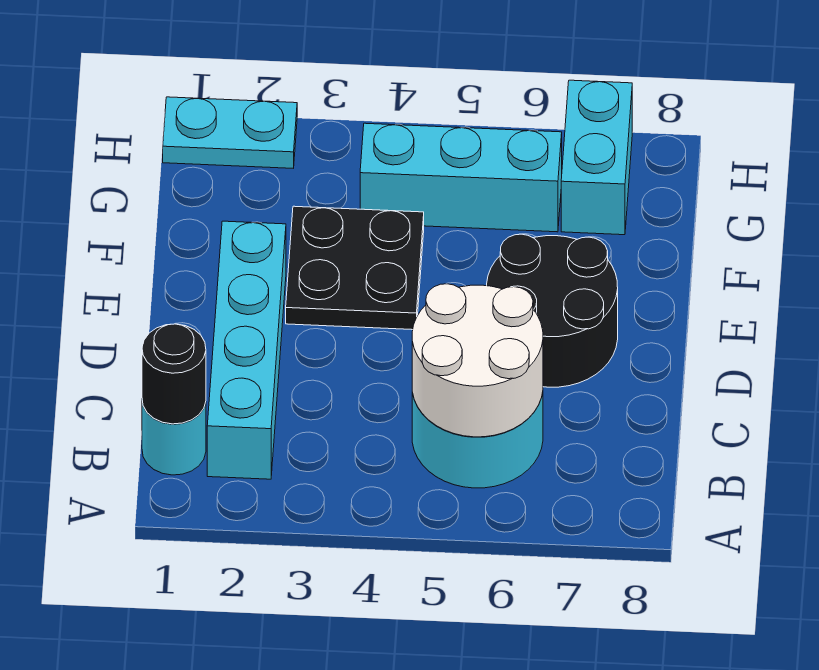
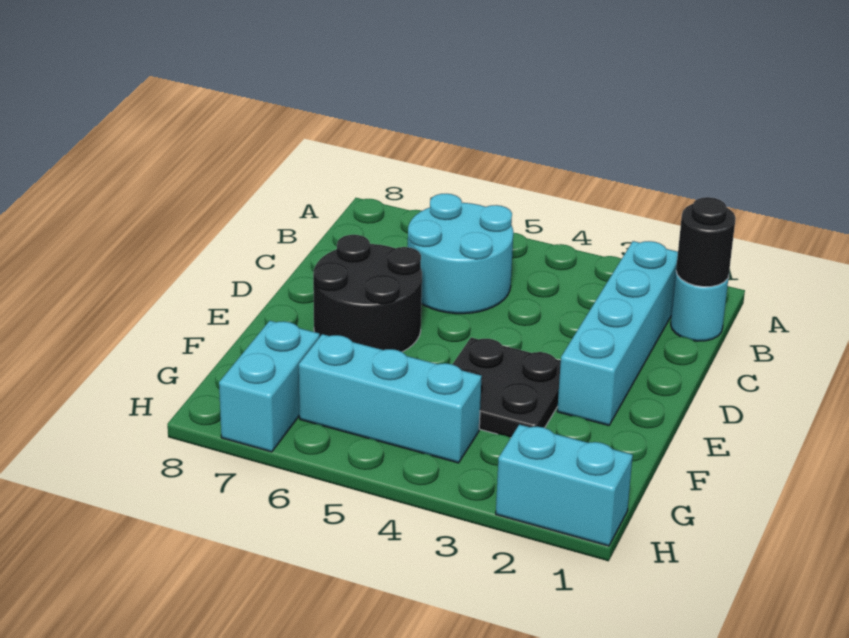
white 2x2 round brick [412,284,543,437] -> none
cyan 1x2 plate [163,97,297,168] -> cyan 1x2 brick [496,424,633,546]

